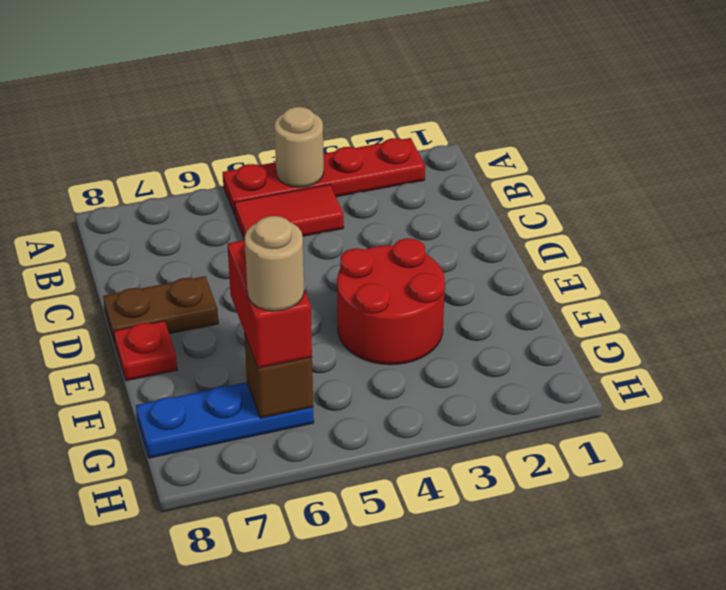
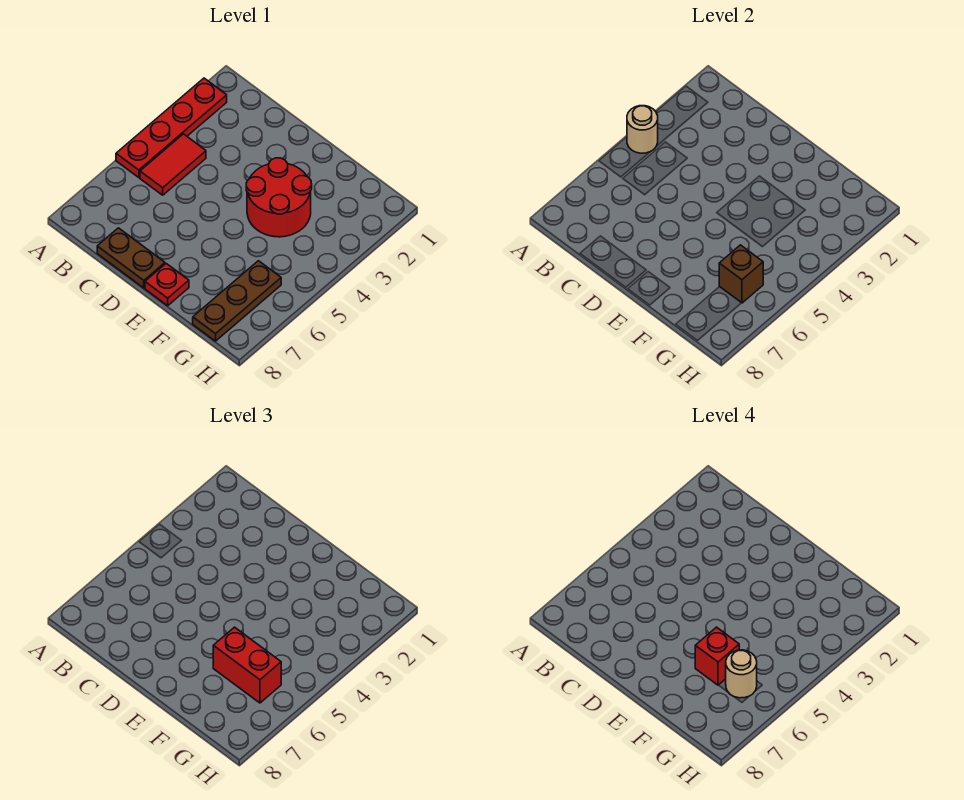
brown 1x2 plate [103,276,218,343] -> brown 1x2 plate turned to [97,228,165,288]
none -> red 1x1 brick [695,627,739,685]
blue 1x3 plate [136,382,314,458] -> brown 1x3 plate [193,261,281,341]

